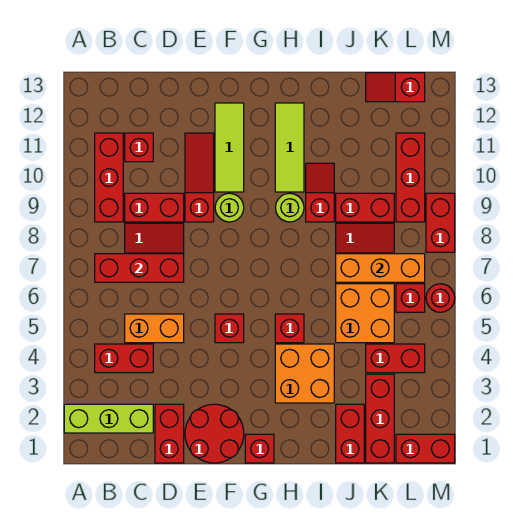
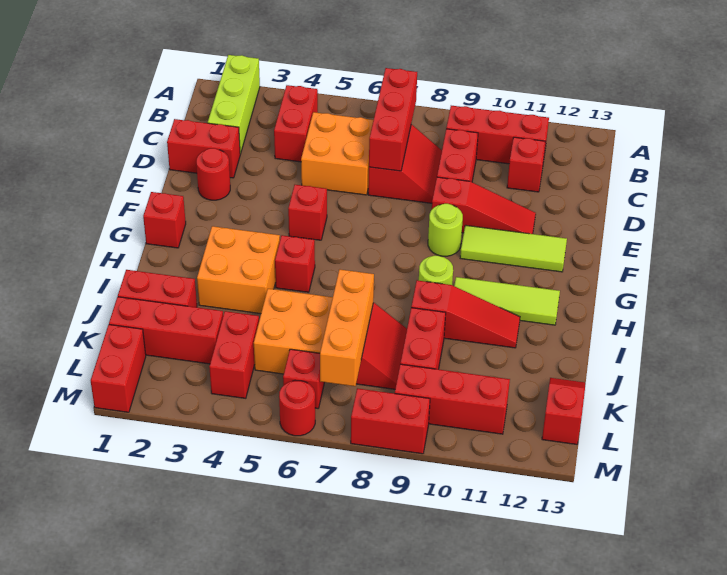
orange 1x2 brick [125,314,184,343] -> orange 2x2 brick [301,112,373,195]
red 2x2 round brick [185,404,244,463] -> red 1x1 round brick [196,148,230,200]
red 1x2 slope [306,163,334,222] -> red 1x3 slope [411,280,520,348]

